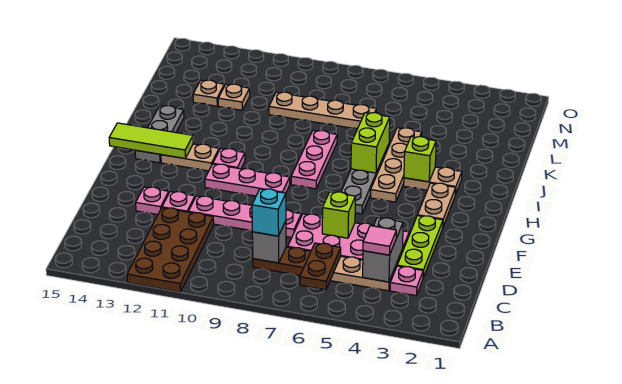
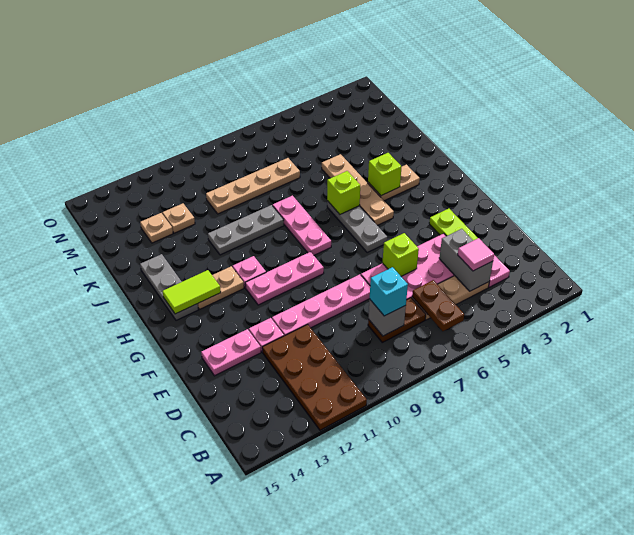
pink 1x1 plate [136,187,169,215] -> pink 1x2 plate [201,329,261,376]
tan 1x2 plate [418,183,456,226] -> none
lime 1x3 tile [109,123,193,159] -> lime 1x2 tile [163,270,221,314]
lime 1x2 brick [351,113,390,173] -> lime 1x1 brick [327,171,360,214]
none -> grey 1x3 plate [208,205,284,255]

